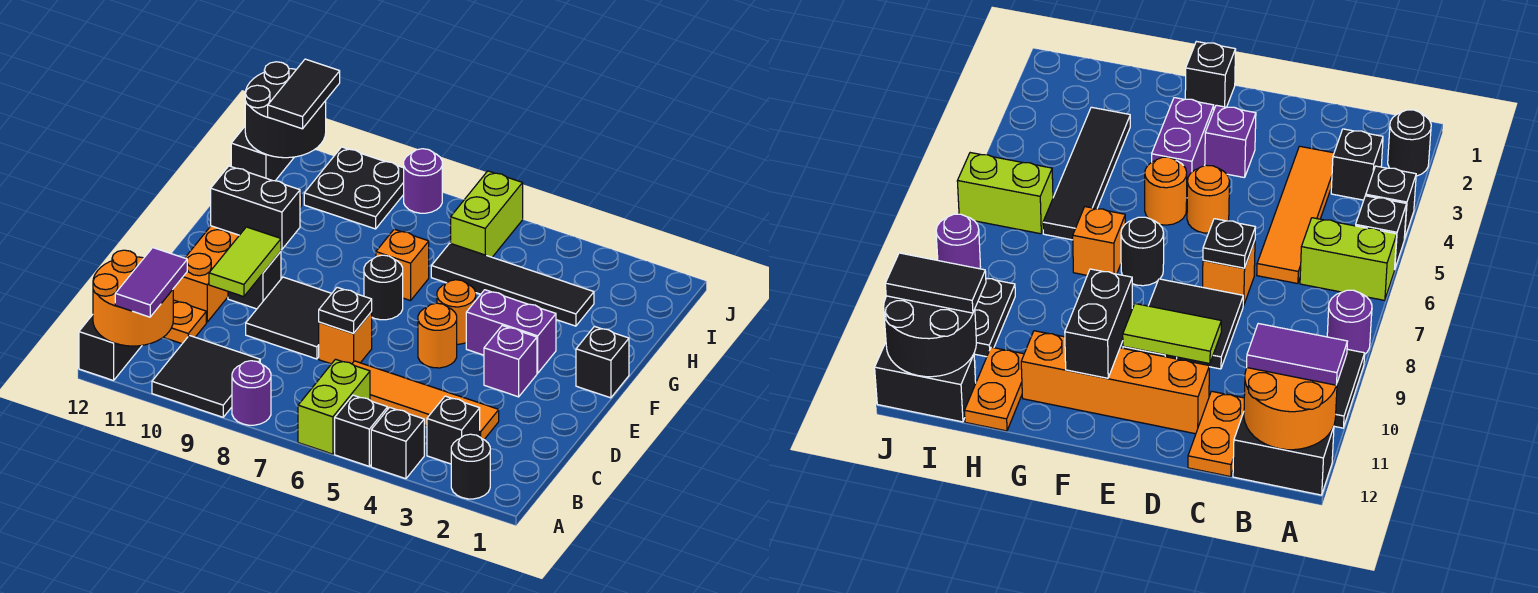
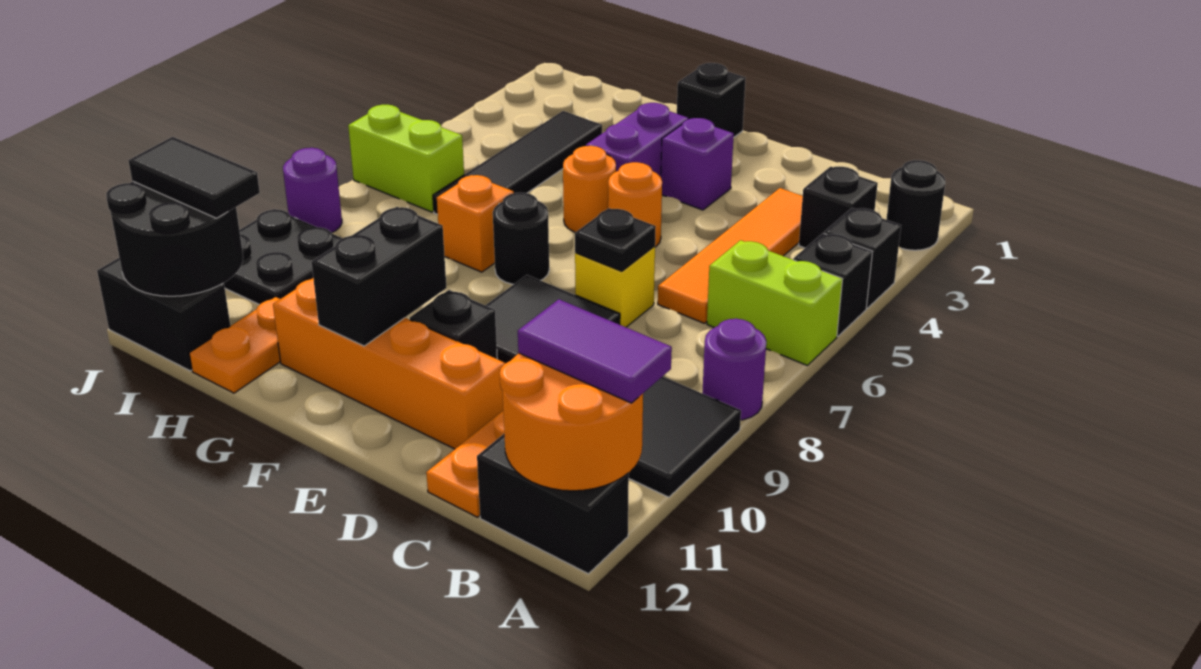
orange 1x1 brick [319,312,372,364] -> yellow 1x1 brick [575,246,655,327]
lime 1x2 tile [209,227,281,297] -> none

